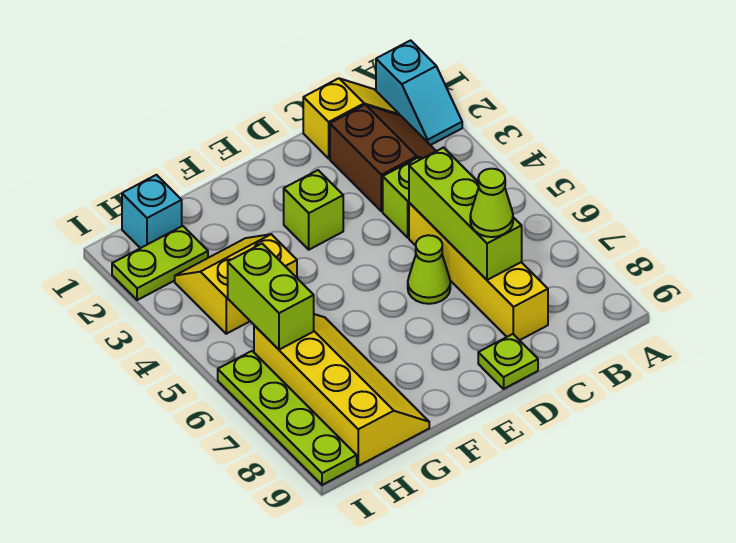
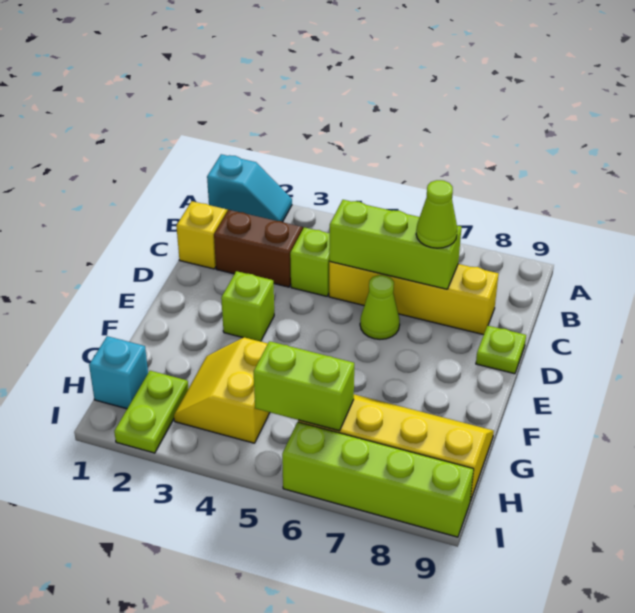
lime 1x4 plate [218,351,357,485] -> lime 1x4 brick [282,422,474,537]

